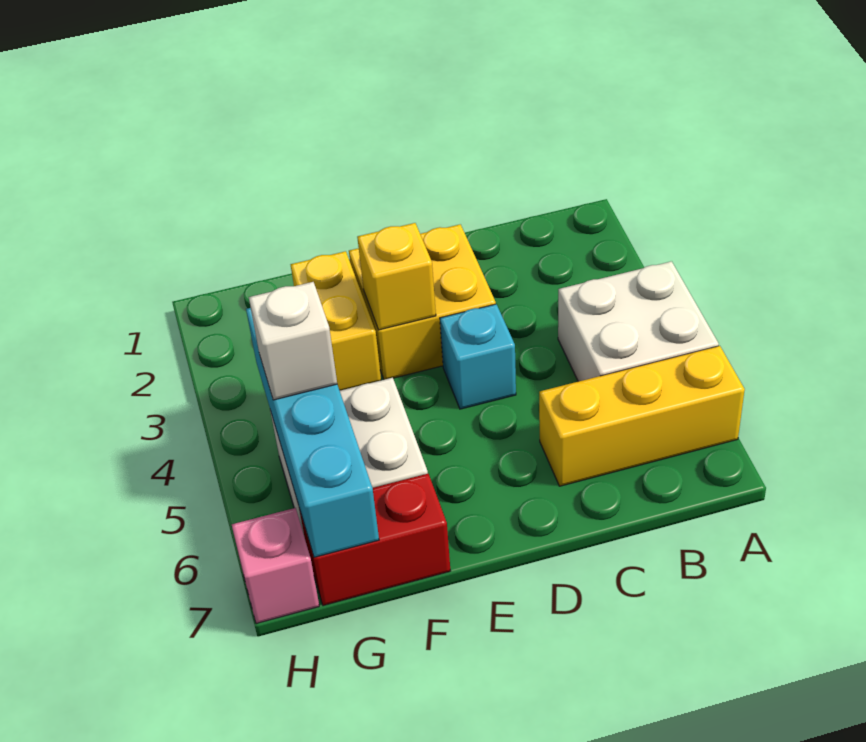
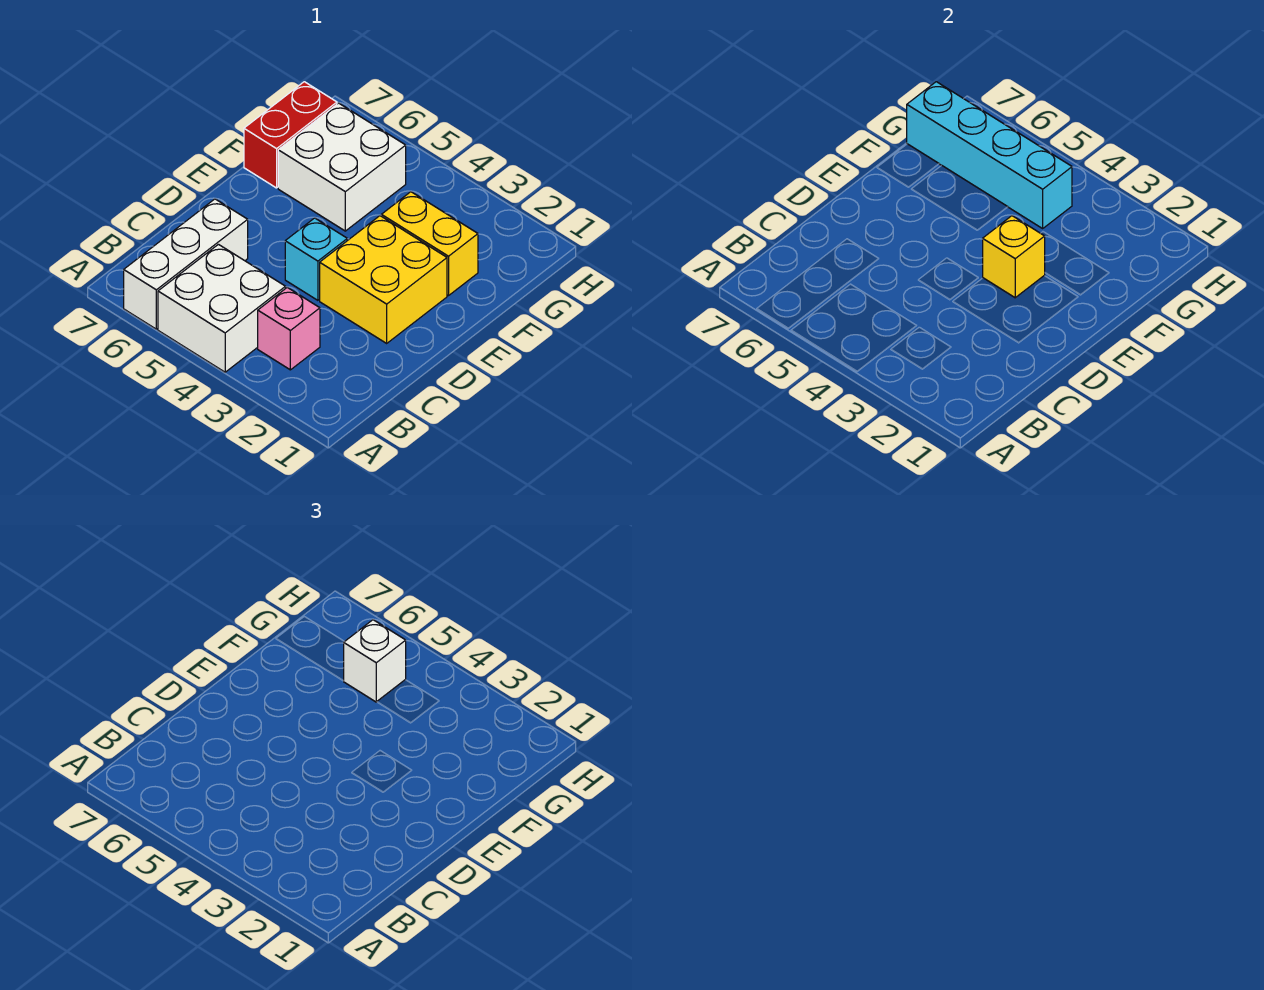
yellow 1x3 brick [539,346,745,486] -> white 1x3 brick [124,199,248,329]
pink 1x1 brick [232,508,319,624] -> pink 1x1 brick moved to [258,288,320,370]

